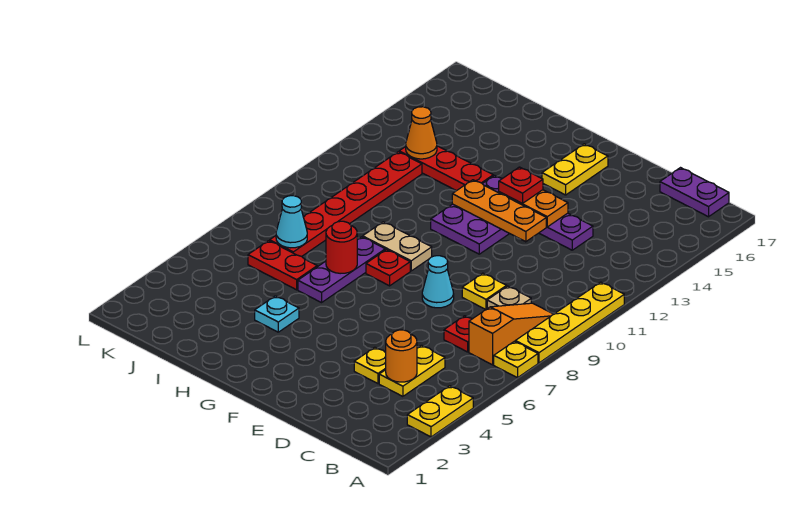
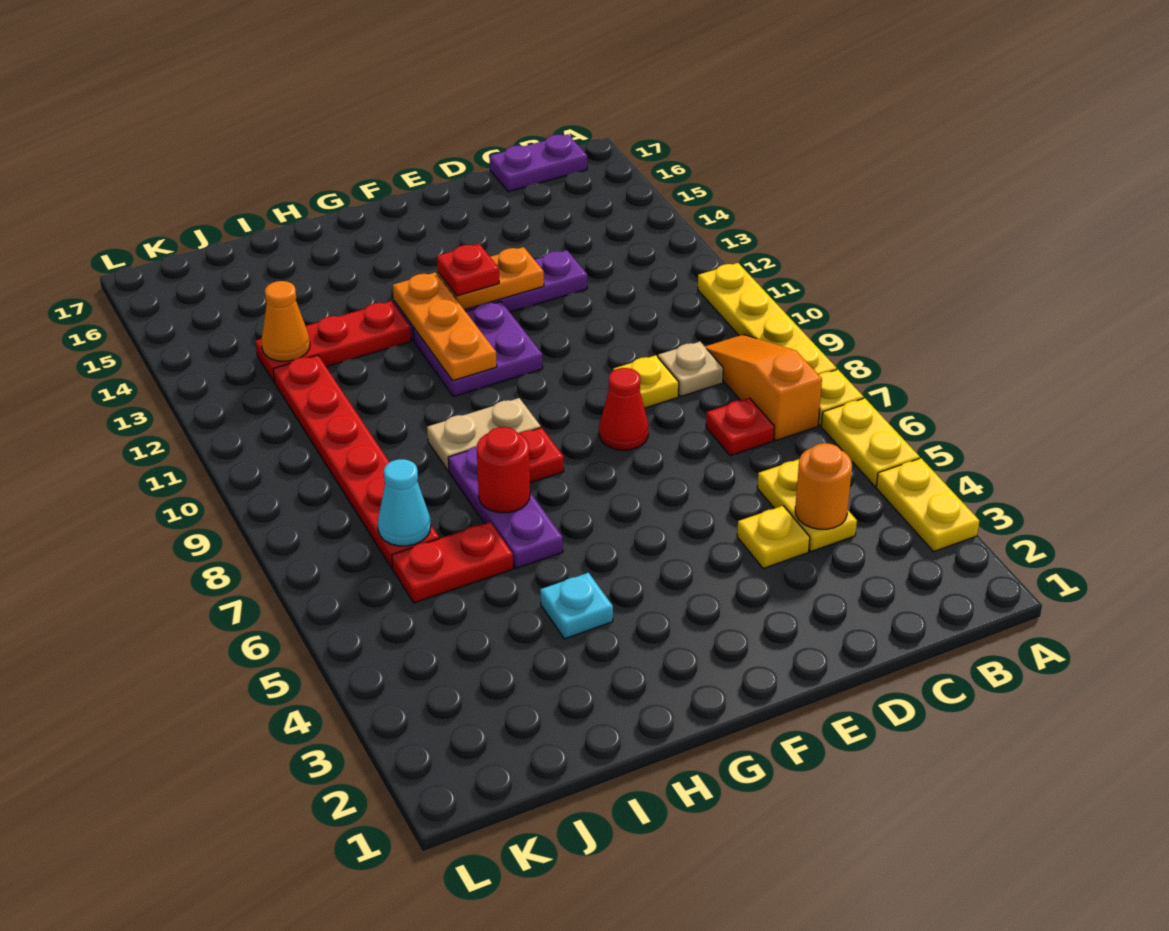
cyan 1x1 cone [422,256,454,308] -> red 1x1 cone [599,368,648,450]
orange 1x3 plate [452,180,546,242] -> orange 1x3 plate turned to [393,272,497,381]
yellow 1x2 plate [542,144,608,195] -> yellow 1x2 plate moved to [821,398,920,487]

